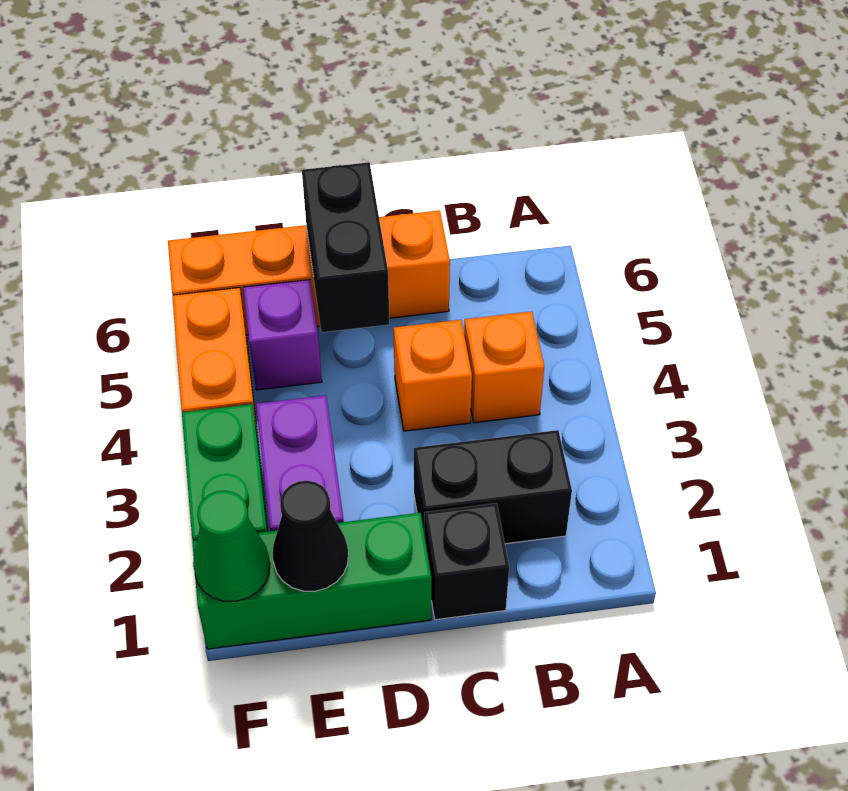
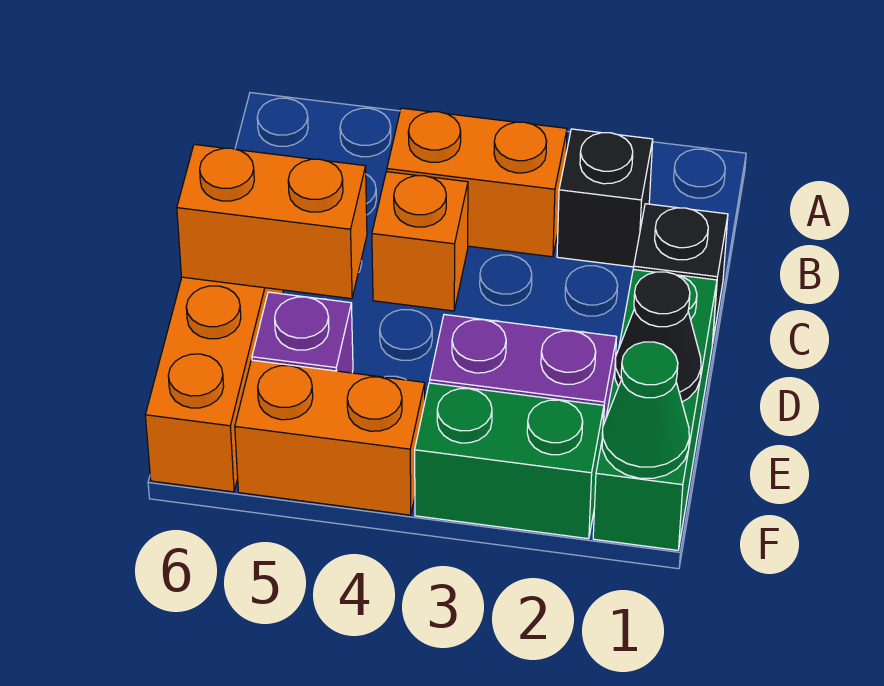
black 1x2 brick [414,430,572,544] -> black 1x1 brick [557,129,653,267]
orange 1x1 brick [464,311,544,423] -> orange 1x2 brick [387,108,567,257]
black 1x2 brick [302,162,390,332] -> orange 1x2 brick [177,144,367,299]

